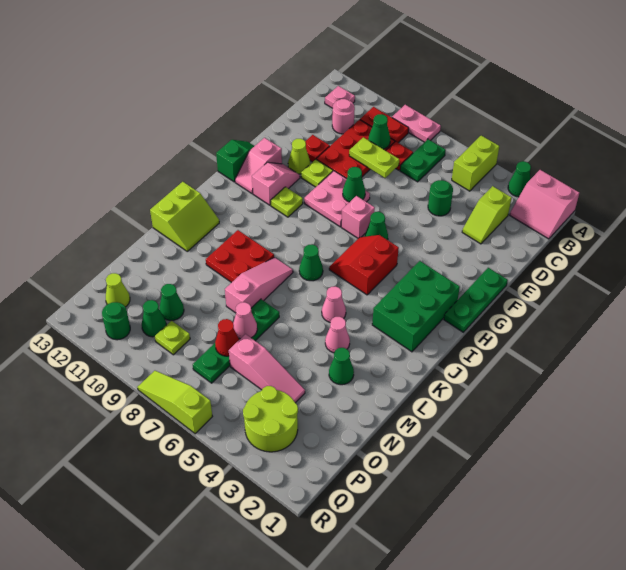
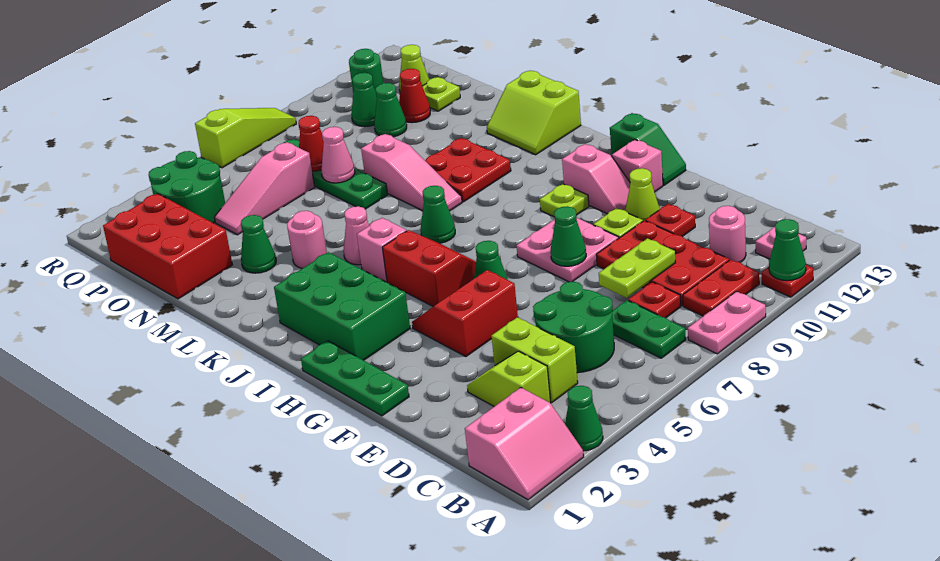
pink 2x2 slope [510,170,579,239] -> pink 2x2 slope turned to [465,388,584,500]
lime 1x2 brick [452,135,499,191] -> lime 1x2 brick moved to [491,317,578,402]
none -> red 1x1 plate [762,265,813,297]
green 1x1 cone [368,114,390,149] -> green 1x1 cone moved to [769,219,806,281]
green 1x1 round brick [428,180,453,216] -> green 2x2 round brick [533,282,614,373]
none -> red 2x2 slope [412,270,518,357]
pink 1x1 brick [341,196,375,238] -> pink 1x1 brick moved to [357,218,407,282]
pink 1x1 cone [325,317,350,353] -> pink 1x1 round brick [287,211,327,269]
none -> red 2x3 brick [103,194,232,299]
none -> red 1x1 cone [399,69,430,123]
lime 2x2 round brick [243,386,298,452] -> green 2x2 round brick [149,151,225,223]
lime 1x1 plate [155,321,190,355] -> lime 1x1 plate moved to [423,77,460,111]

